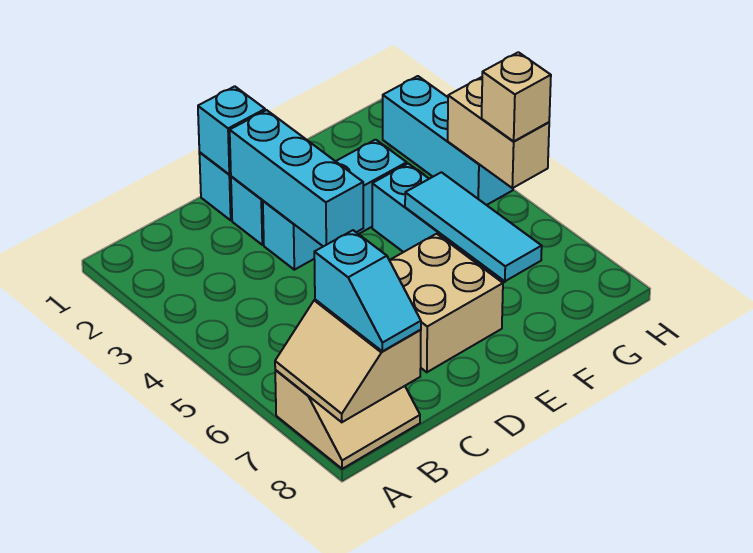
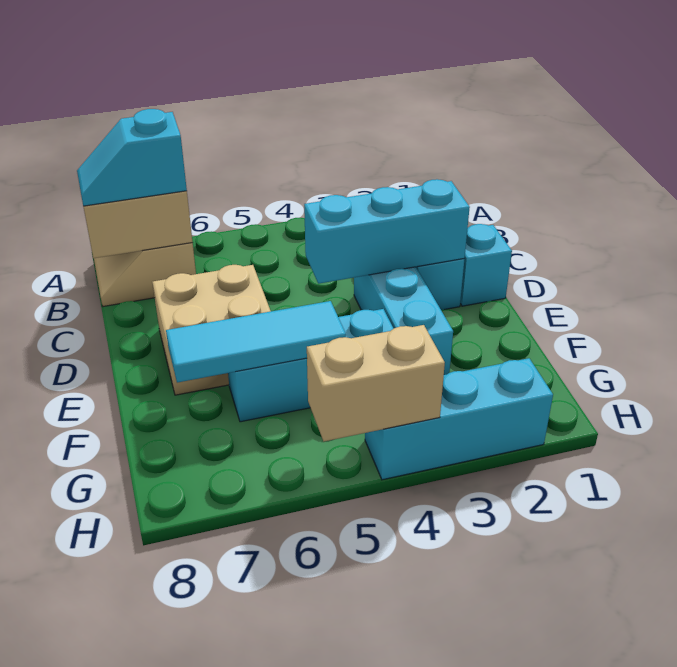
cyan 1x1 brick [198,86,265,175] -> none
tan 1x1 brick [482,52,551,142] -> none

